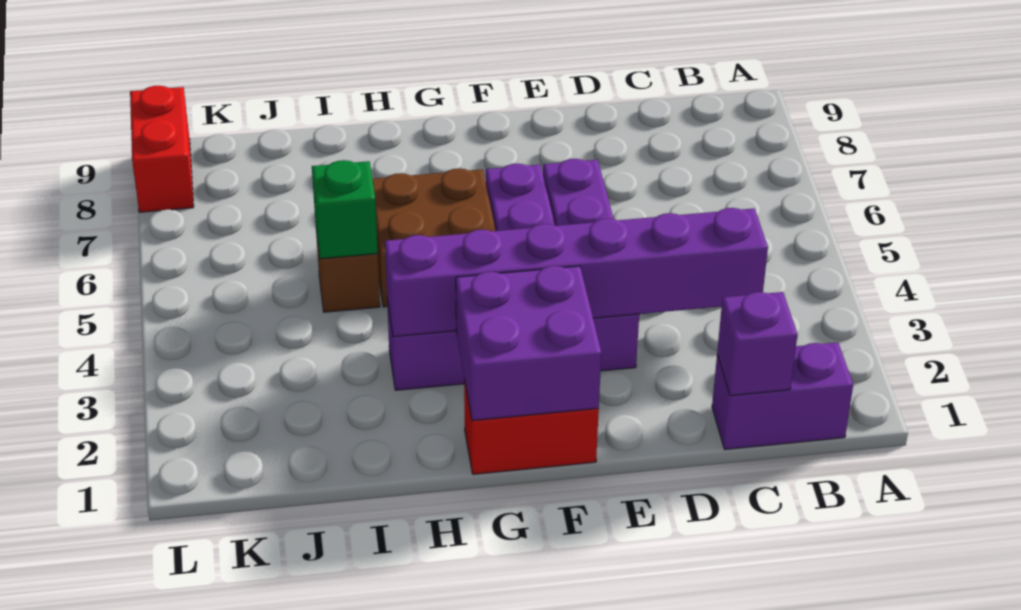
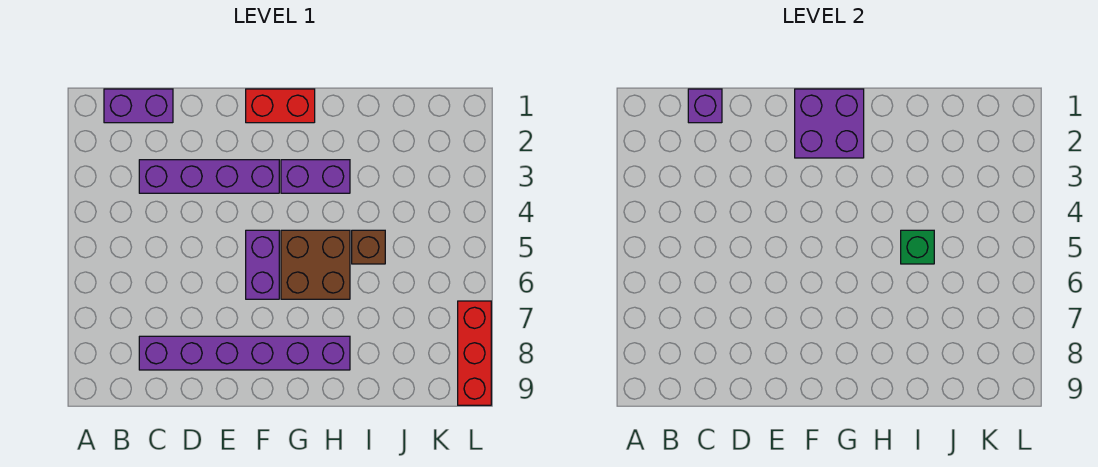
purple 1x6 brick [385,208,768,337] -> purple 1x6 brick moved to [139,336,350,370]
purple 1x4 brick [543,159,639,371] -> purple 1x4 brick turned to [139,160,279,193]
red 1x2 brick [130,86,194,212] -> red 1x3 brick [458,301,491,405]

